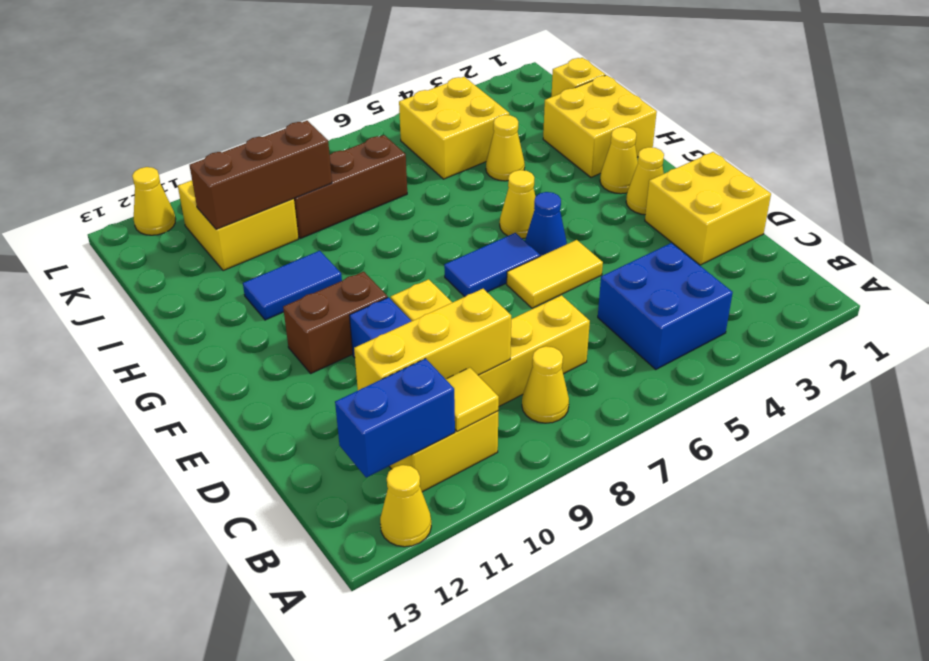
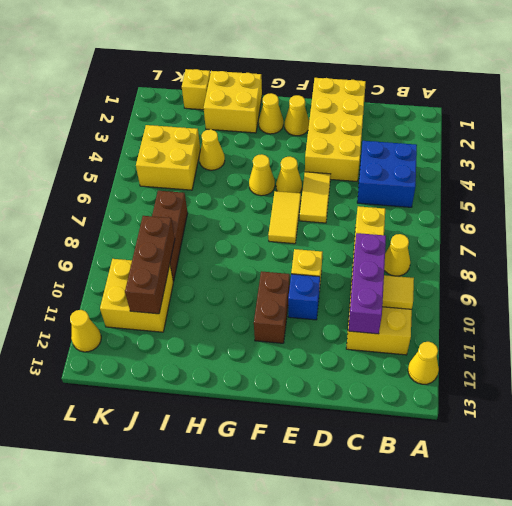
blue 1x2 brick [335,358,455,478] -> none
yellow 1x3 brick [354,289,511,390] -> purple 1x3 brick [348,233,386,334]
yellow 2x2 brick [645,152,771,265] -> yellow 2x4 brick [305,78,366,181]
blue 1x1 cone [525,192,567,256] -> yellow 1x1 cone [276,157,302,193]
blue 1x2 tile [444,233,540,297] -> yellow 1x2 tile [268,191,301,244]
blue 1x2 tile [243,251,342,320] -> none

